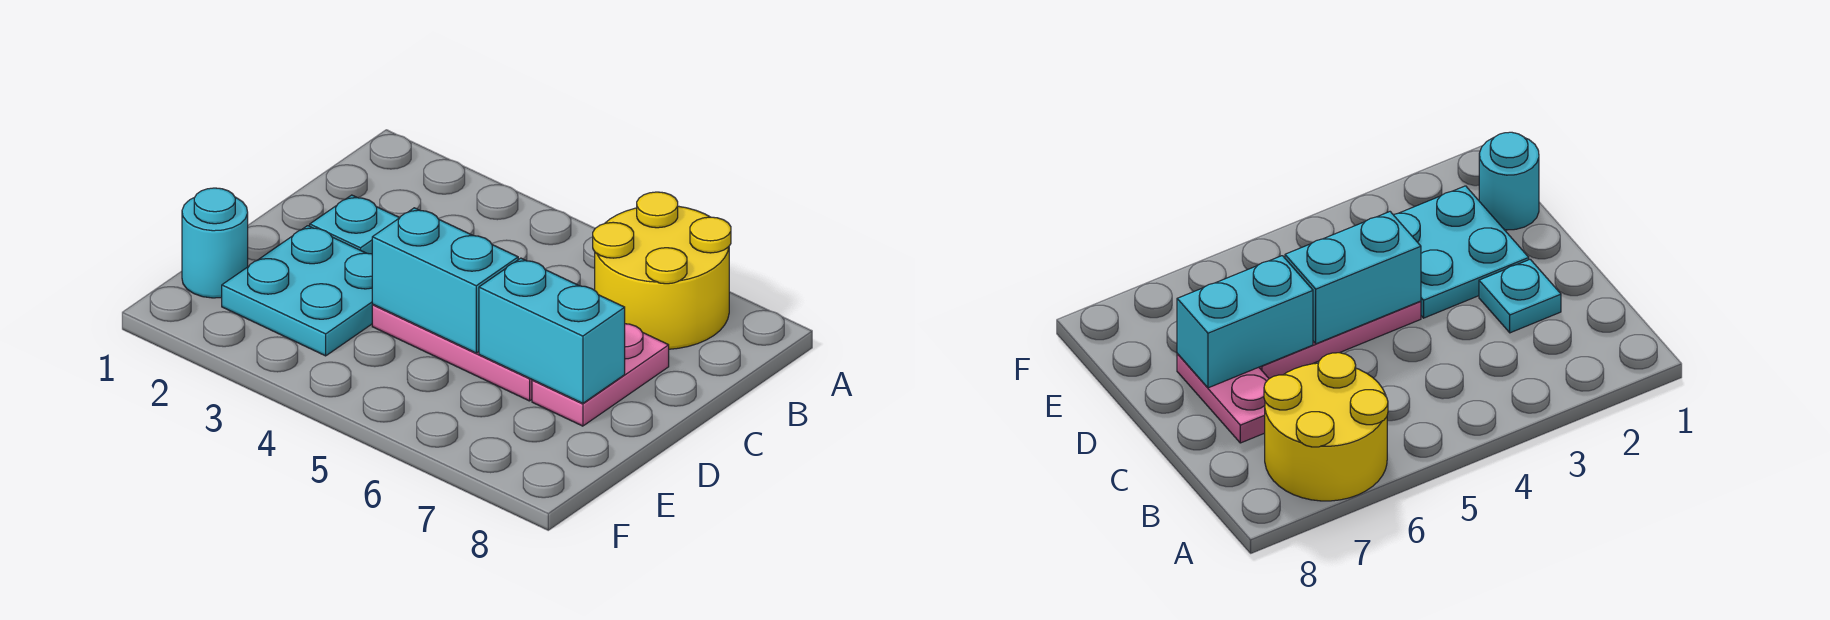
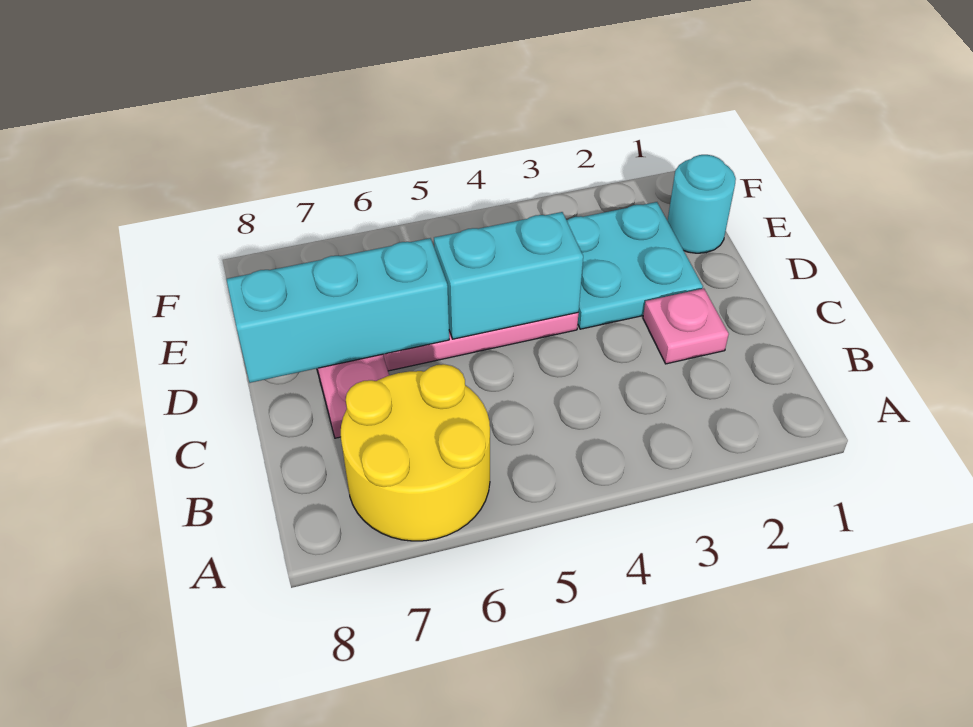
cyan 1x1 plate [310,195,399,254] -> pink 1x1 plate [643,289,729,364]
cyan 1x2 brick [479,258,625,403] -> cyan 1x3 brick [226,238,449,383]

